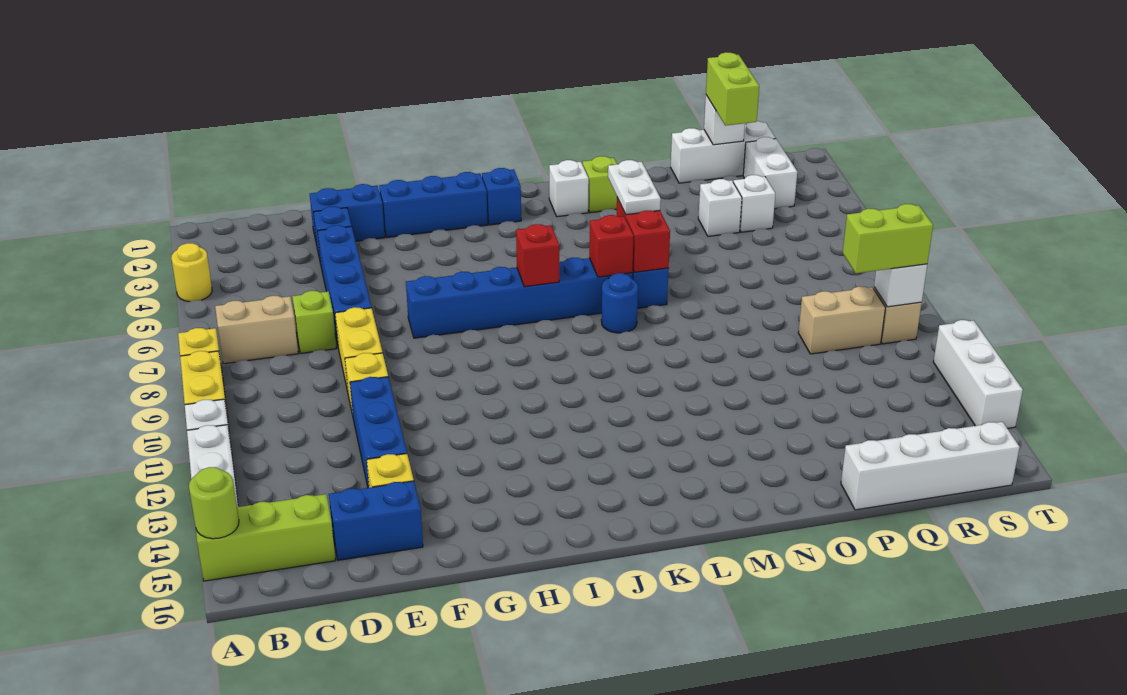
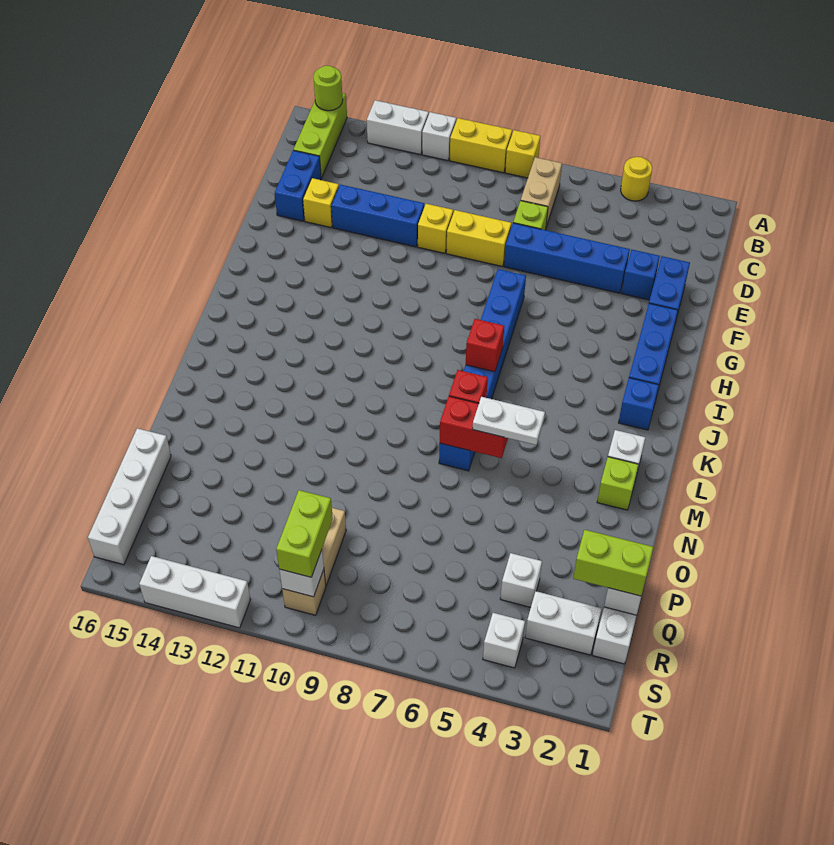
blue 1x1 round brick [601,273,638,333] -> none
white 1x1 brick [698,179,742,236] -> white 1x1 brick moved to [483,613,525,668]

